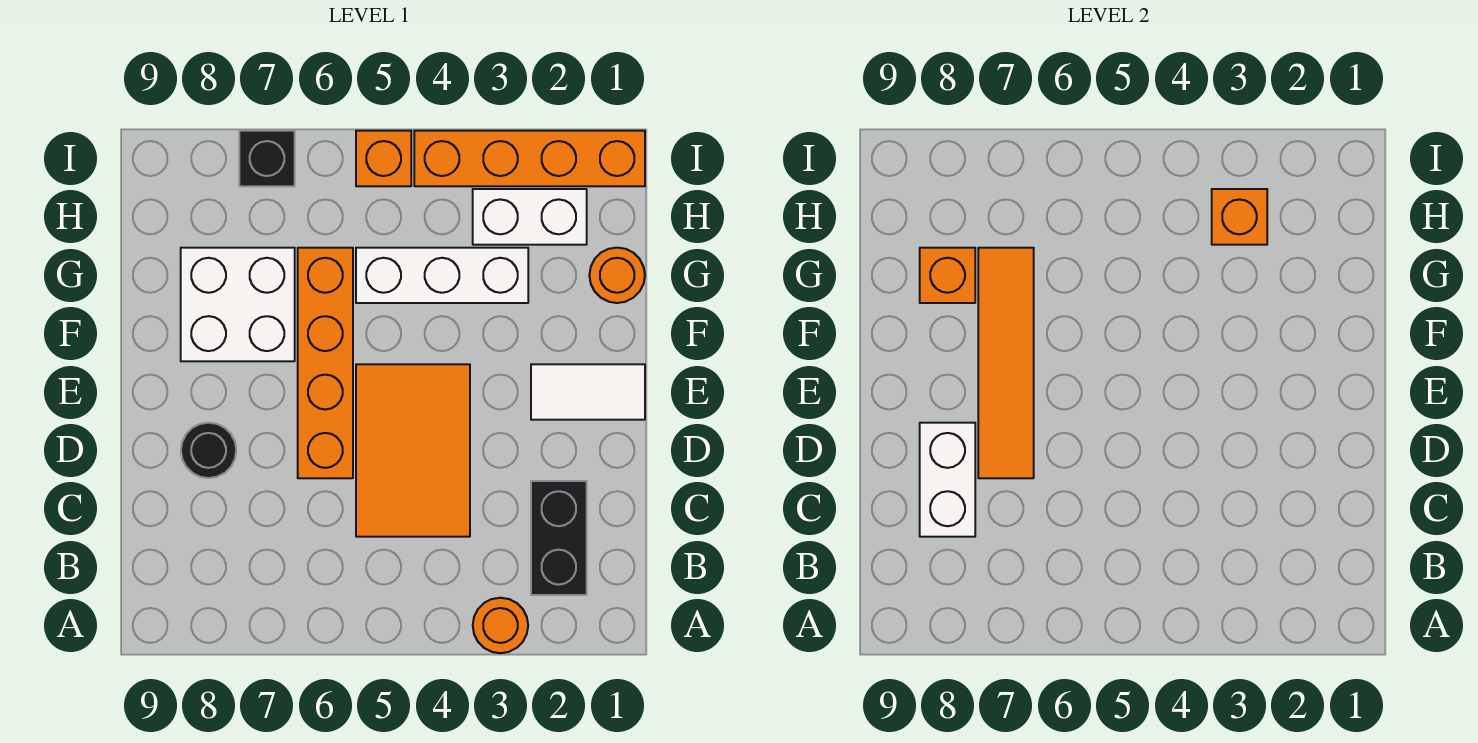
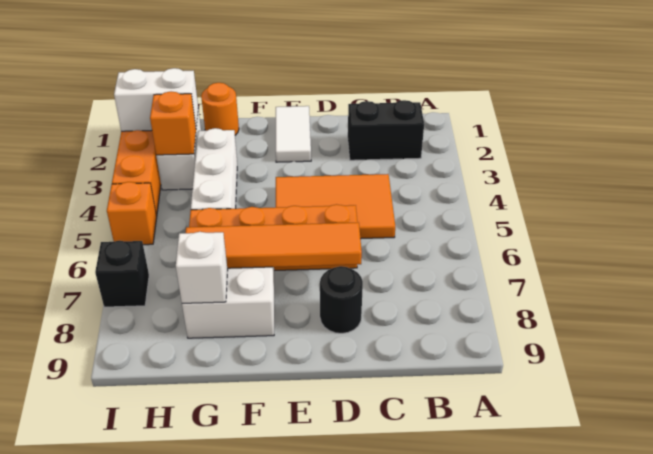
orange 1x1 round brick [473,598,528,653] -> none
white 1x2 brick [920,423,975,537] -> white 1x2 brick moved to [114,68,198,131]
orange 1x1 brick [920,248,975,303] -> white 1x1 brick [176,232,228,303]

